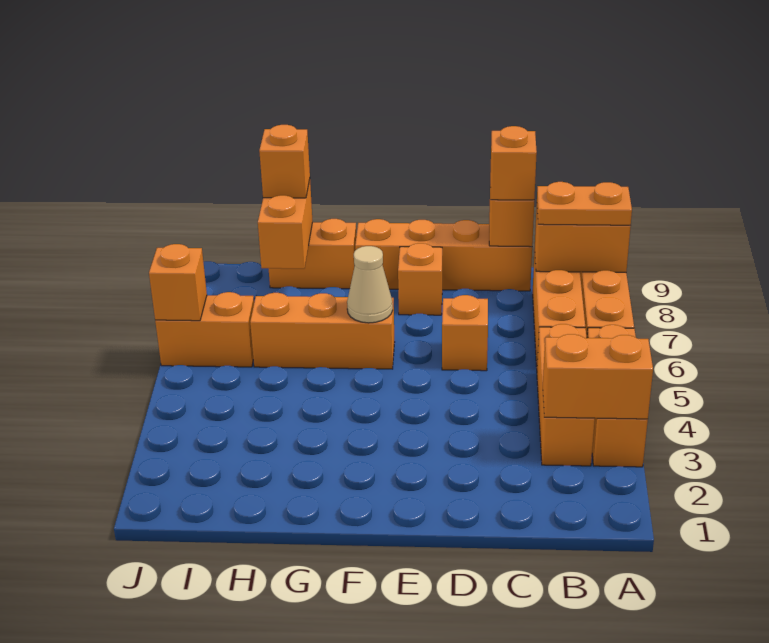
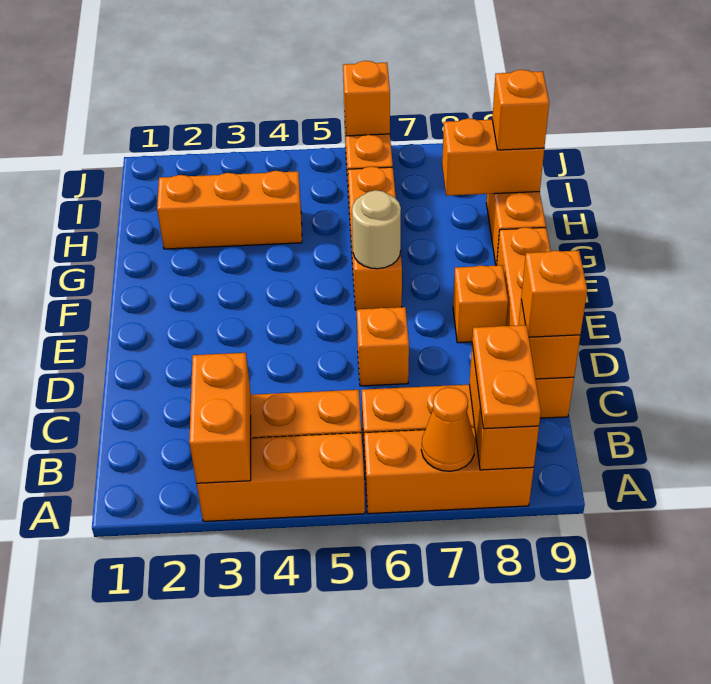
none -> orange 1x1 cone [421,387,475,471]
tan 1x1 cone [347,246,393,323] -> tan 1x1 round brick [352,190,401,269]
none -> orange 1x3 brick [157,171,302,249]

